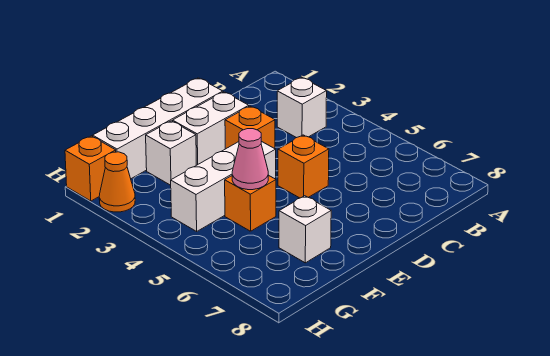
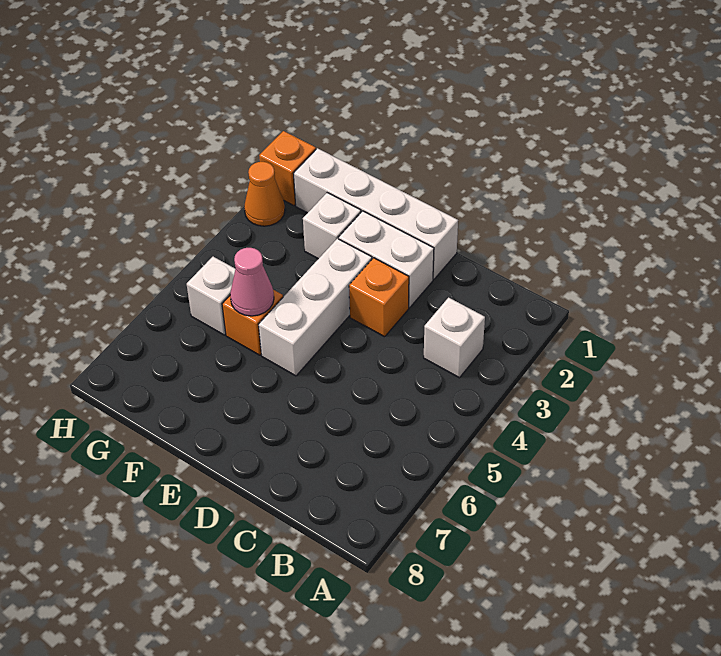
orange 1x1 brick [278,135,329,198] -> none
white 1x3 brick [171,141,276,231] -> white 1x3 brick turned to [258,239,372,376]
white 1x1 brick [279,196,331,263] -> white 1x1 brick moved to [187,257,235,335]

